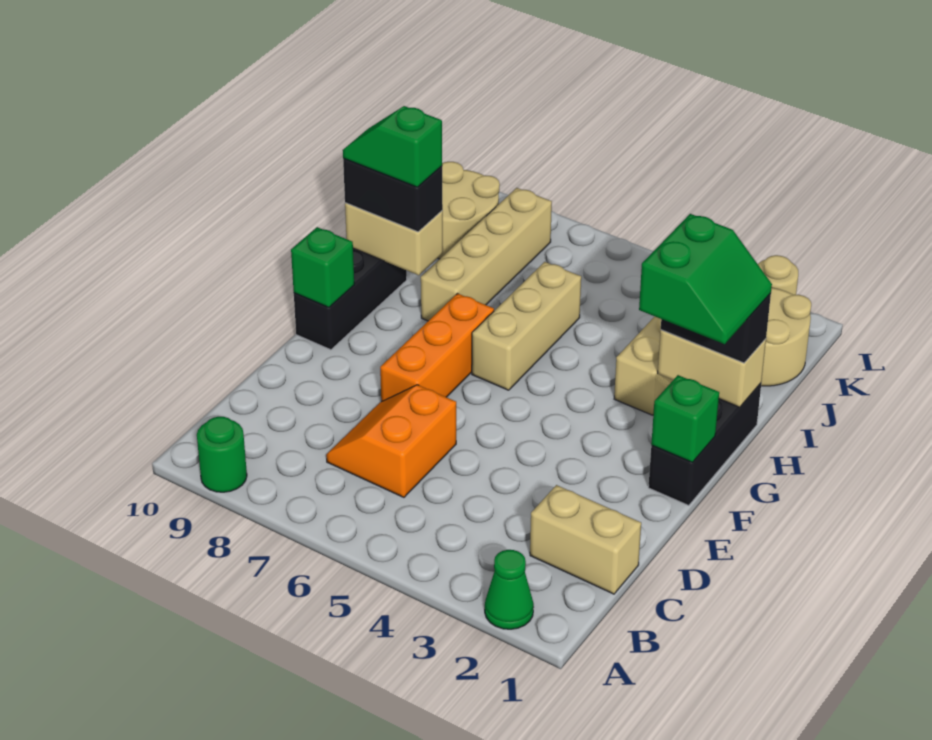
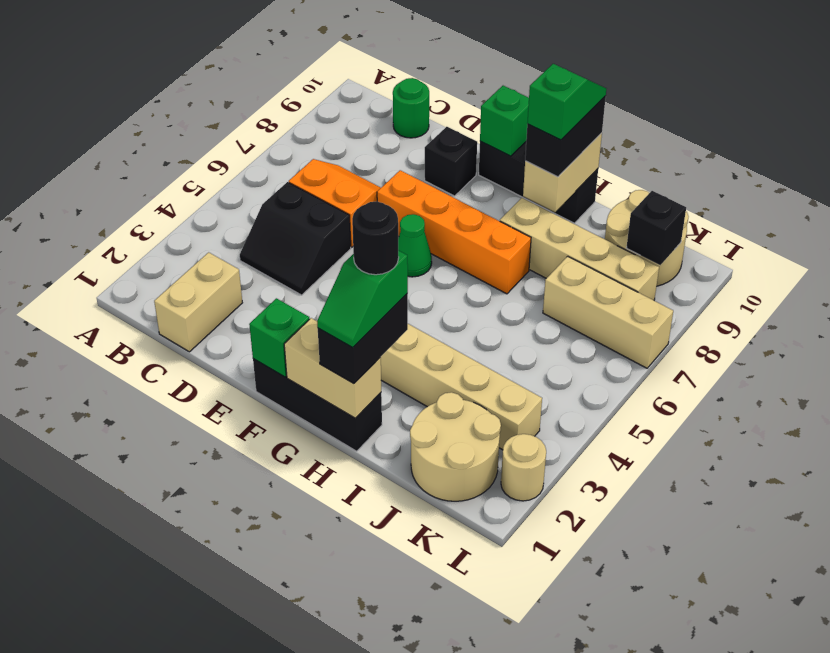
green 1x1 cone [485,550,534,629] -> green 1x1 cone moved to [398,214,432,277]
green 1x1 round brick [197,417,247,492] -> green 1x1 round brick moved to [393,78,429,138]
none -> black 2x2 slope [240,182,351,295]
orange 1x3 brick [380,294,494,402] -> orange 1x4 brick [377,170,531,294]
none -> black 1x1 brick [425,127,477,196]
green 2x2 slope [639,214,772,344] -> green 1x2 slope [317,250,408,348]
tan 1x3 brick [472,262,581,390] -> tan 1x3 brick moved to [543,256,673,368]
tan 1x2 brick [658,330,766,407] -> tan 1x2 brick turned to [284,318,381,418]
none -> black 1x1 round brick [352,201,399,275]
none -> black 1x1 brick [626,191,686,265]

